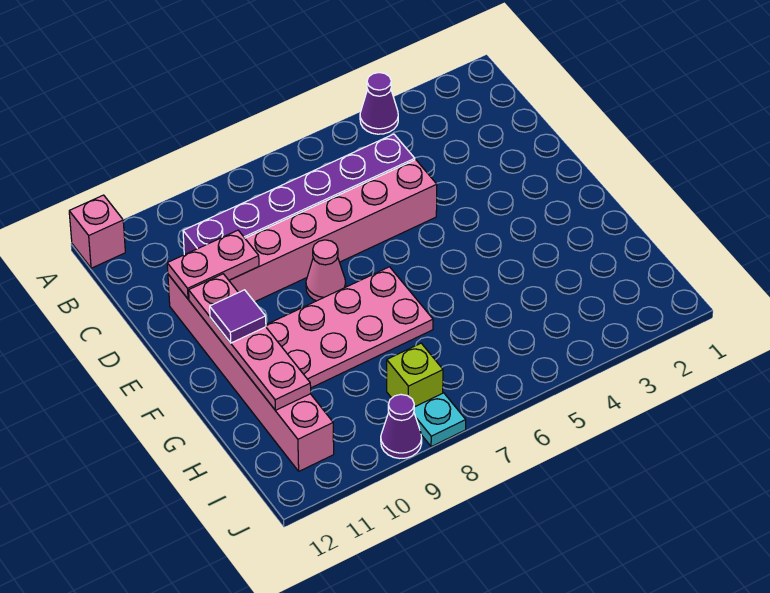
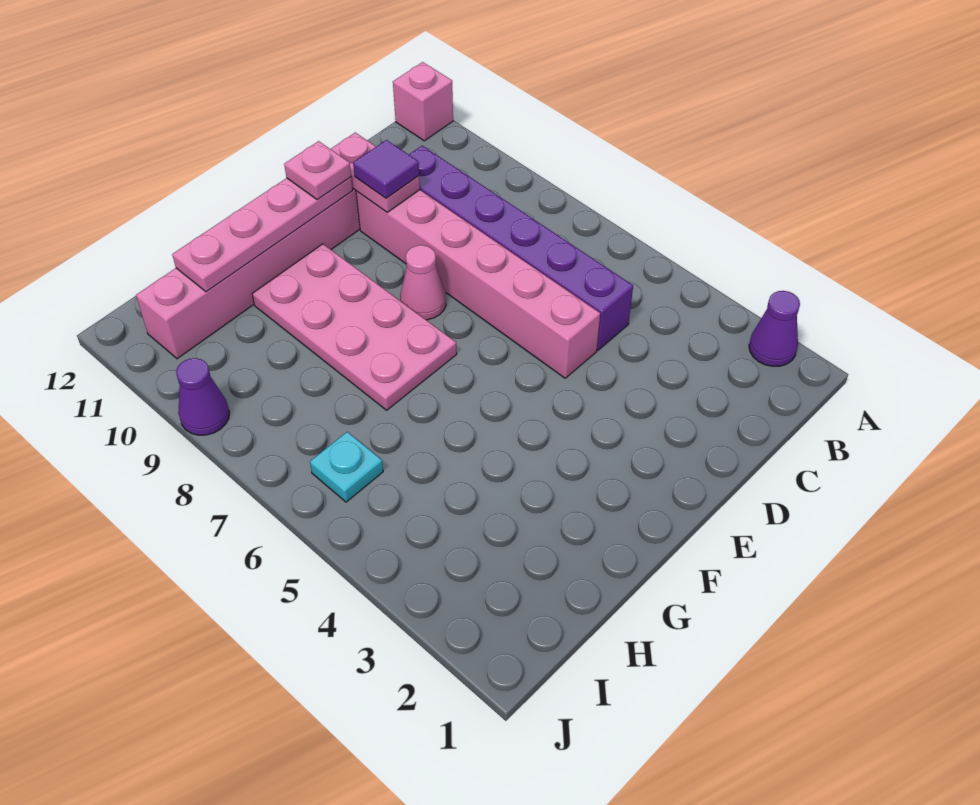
purple 1x1 cone [360,73,398,134] -> purple 1x1 cone moved to [749,291,800,366]
none -> pink 1x1 plate [284,141,351,200]
purple 1x1 tile [210,290,266,343] -> purple 1x1 tile moved to [353,140,419,198]
lime 1x1 brick [387,343,443,407] -> none
cyan 1x1 plate [414,393,466,447] -> cyan 1x1 plate moved to [310,432,383,502]

